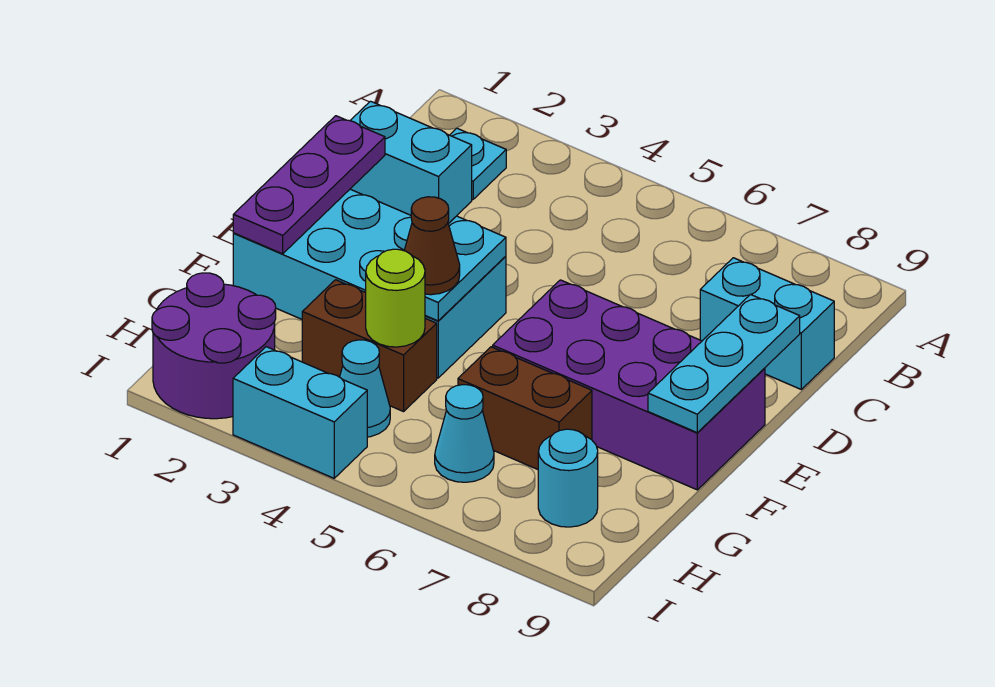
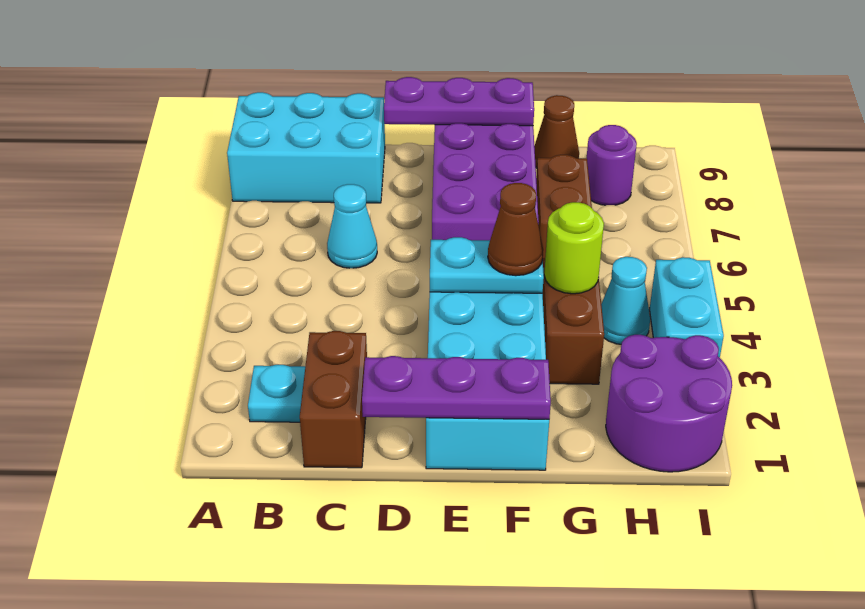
cyan 1x2 brick [350,101,472,224] -> brown 1x2 brick [300,331,367,468]
cyan 1x2 brick [700,258,834,389] -> cyan 2x3 brick [227,92,385,203]
cyan 1x3 plate [648,294,800,433] -> purple 1x3 plate [384,77,534,126]
none -> brown 1x1 cone [534,95,579,168]
cyan 1x1 cone [435,385,494,482] -> cyan 1x1 cone moved to [327,184,377,268]
cyan 1x1 round brick [538,429,598,527] -> purple 1x1 round brick [587,125,637,205]

